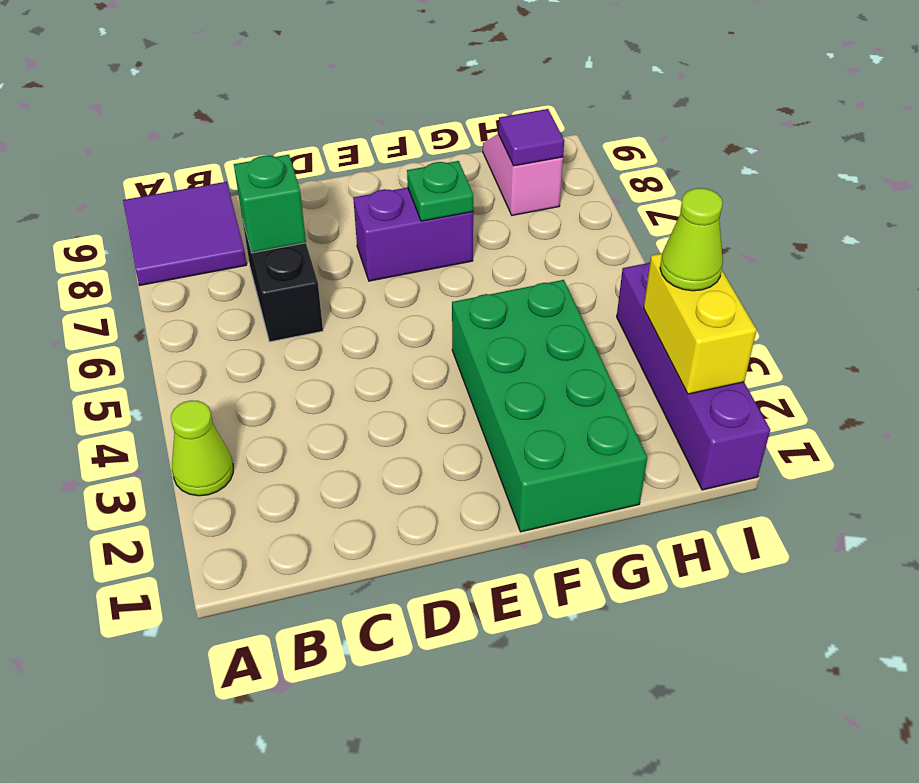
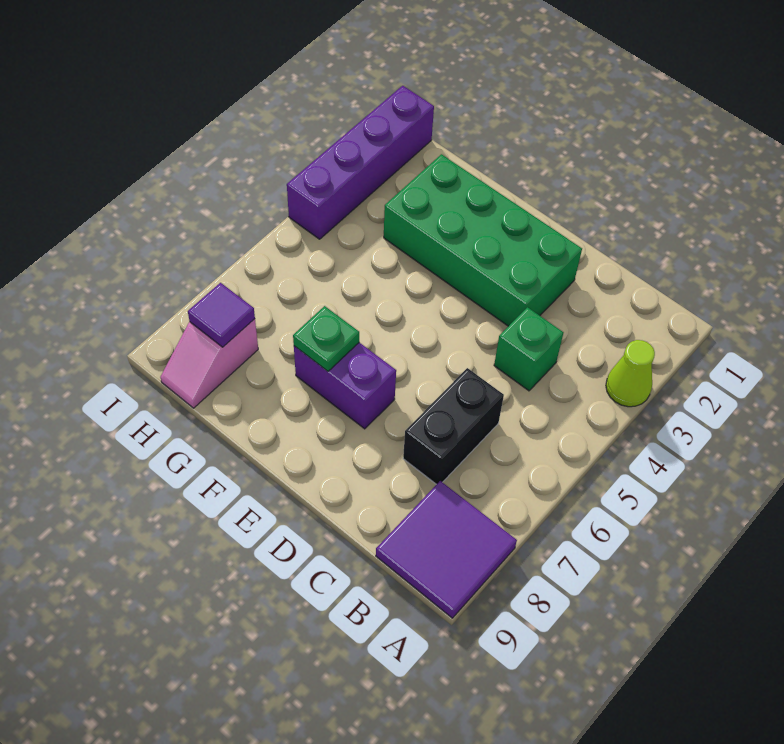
green 1x1 brick [234,155,306,253] -> green 1x1 brick moved to [494,307,564,391]
green 2x4 brick [452,280,647,532] -> green 2x4 brick turned to [384,154,582,326]
yellow 1x2 brick [644,253,756,394] -> none
lime 1x1 cone [660,188,723,291] -> none

